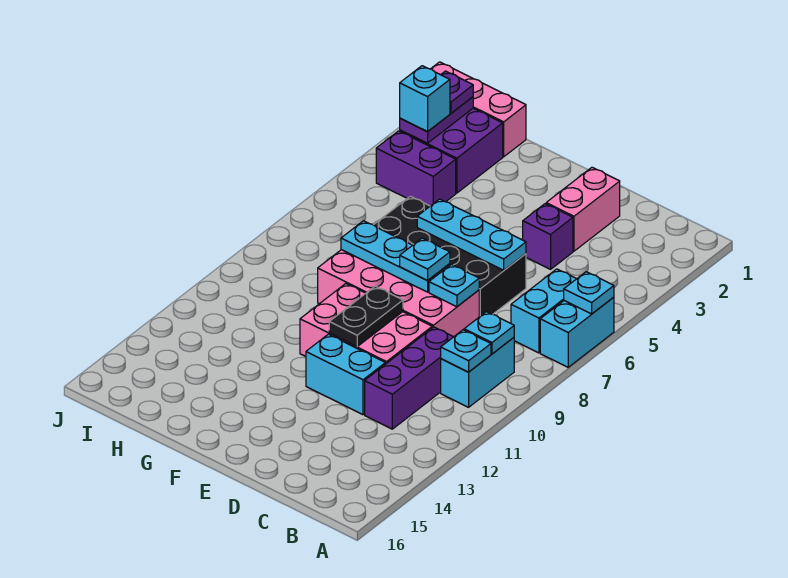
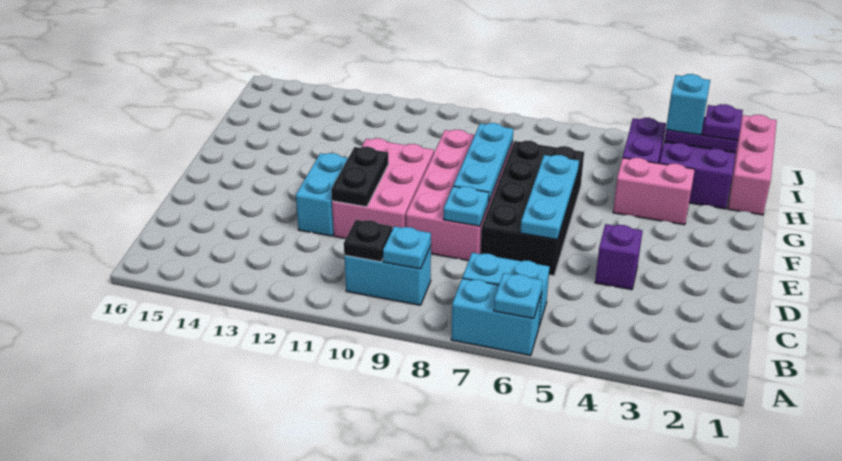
cyan 1x1 plate [441,330,491,372] -> black 1x1 plate [344,220,392,262]
purple 1x3 brick [365,327,453,429] -> none
pink 1x2 brick [546,167,620,251] -> pink 1x2 brick moved to [613,158,695,225]
cyan 1x1 plate [400,238,450,281] -> none
black 1x2 plate [329,286,403,347] -> black 1x2 plate turned to [331,146,389,207]

